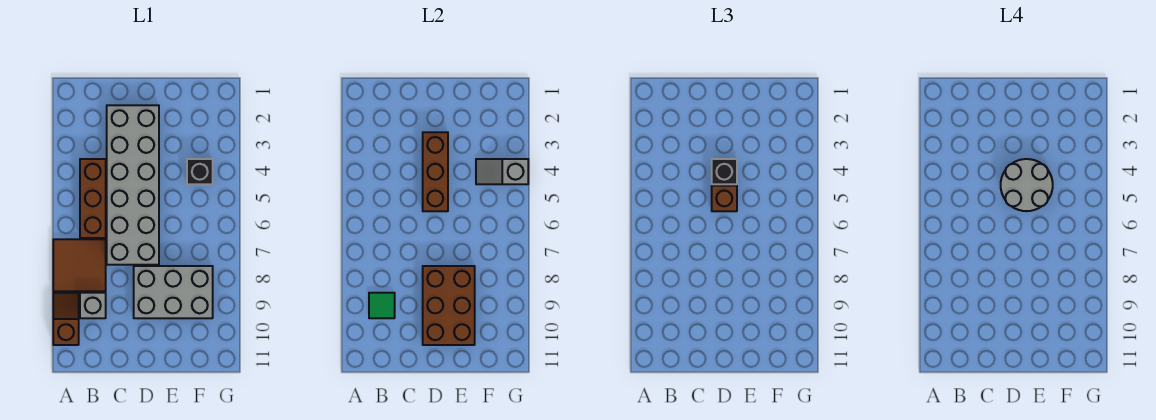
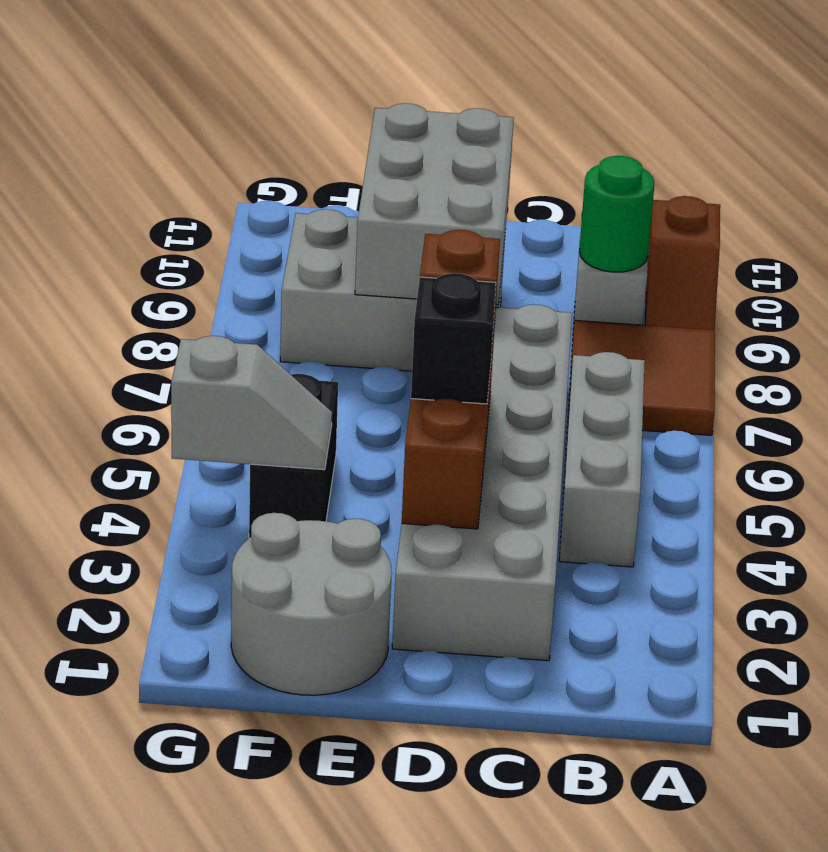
brown 1x3 brick [80,159,106,238] -> grey 1x3 brick [559,352,645,567]
green 1x1 tile [369,293,395,318] -> green 1x1 round brick [579,156,654,272]
grey 2x2 round brick [1001,159,1053,211] -> grey 2x2 round brick moved to [231,513,392,695]
brown 2x3 brick [423,266,475,345] -> grey 2x3 brick [355,103,514,305]
black 1x1 brick [187,159,213,184] -> black 1x2 brick [249,374,338,538]

